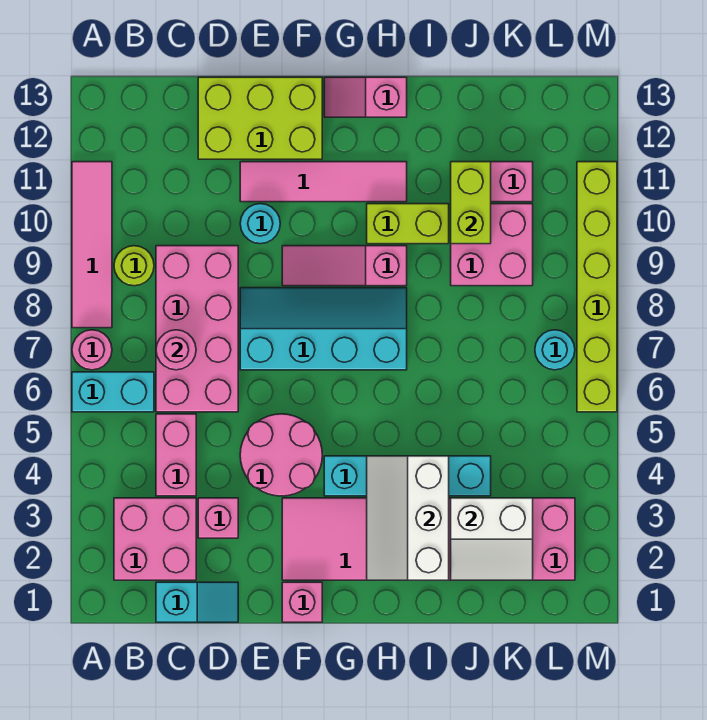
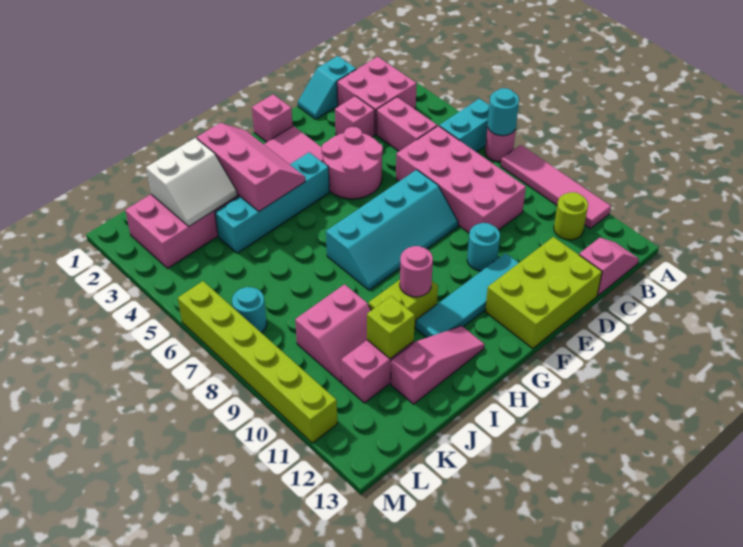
none -> cyan 1x1 round brick [488,88,519,136]
lime 1x1 round brick [114,246,154,286] -> lime 1x1 round brick moved to [554,192,588,240]
pink 1x1 round brick [156,330,196,370] -> pink 1x1 round brick moved to [400,246,433,297]
pink 1x4 tile [240,162,407,202] -> cyan 1x4 tile [415,253,518,338]
pink 1x3 slope [282,246,407,286] -> pink 1x3 slope moved to [391,326,485,404]
pink 1x2 slope [324,77,407,117] -> pink 1x2 slope moved to [579,238,639,296]
white 2x3 slope [367,456,449,580] -> pink 2x3 slope [197,123,305,211]
white 2x2 slope [451,498,533,580] -> white 2x2 slope turned to [146,138,237,227]
pink 2x2 brick [451,204,533,286] -> pink 2x2 slope [295,284,371,382]
lime 1x2 brick [451,162,491,244] -> lime 1x1 brick [367,296,415,359]

